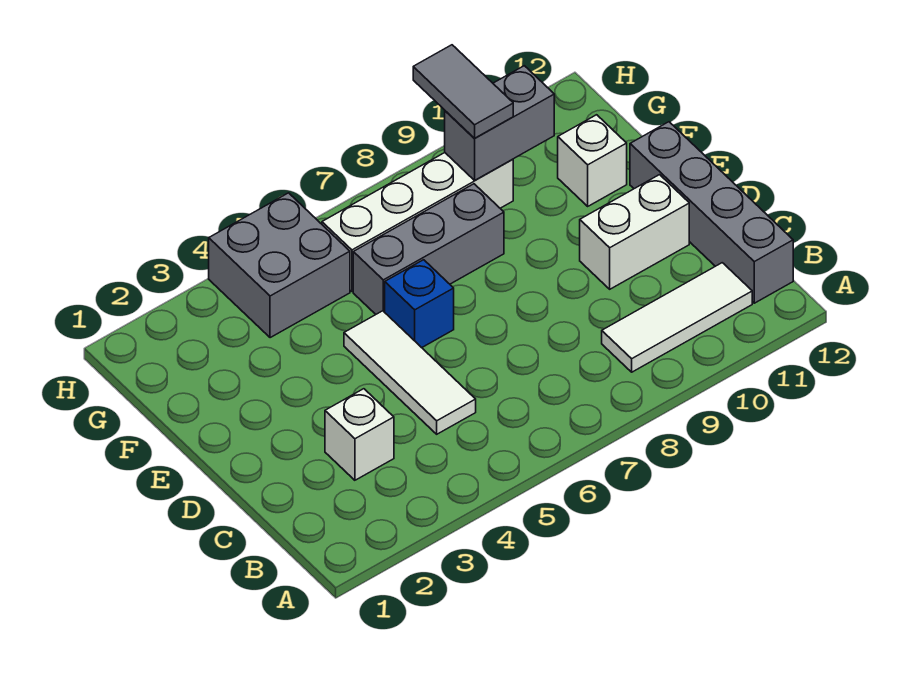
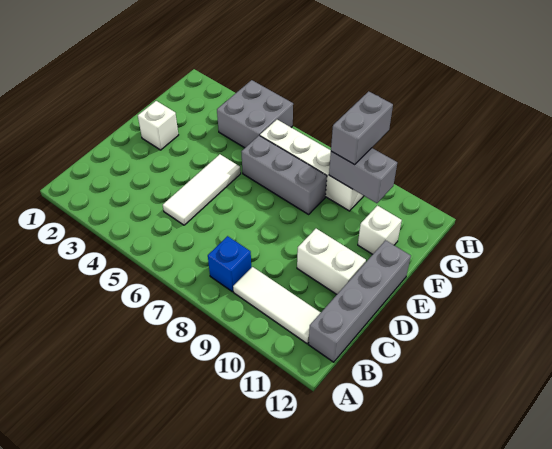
white 1x1 brick [325,389,394,480] -> white 1x1 brick moved to [138,101,178,150]
blue 1x1 brick [385,260,454,348] -> blue 1x1 brick moved to [208,236,251,292]
grey 1x2 tile [413,45,513,138] -> grey 1x2 brick [331,91,393,165]

